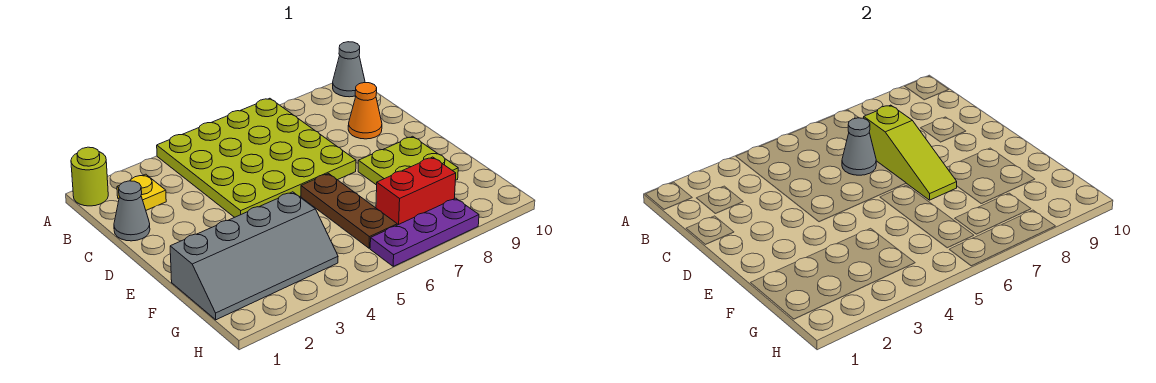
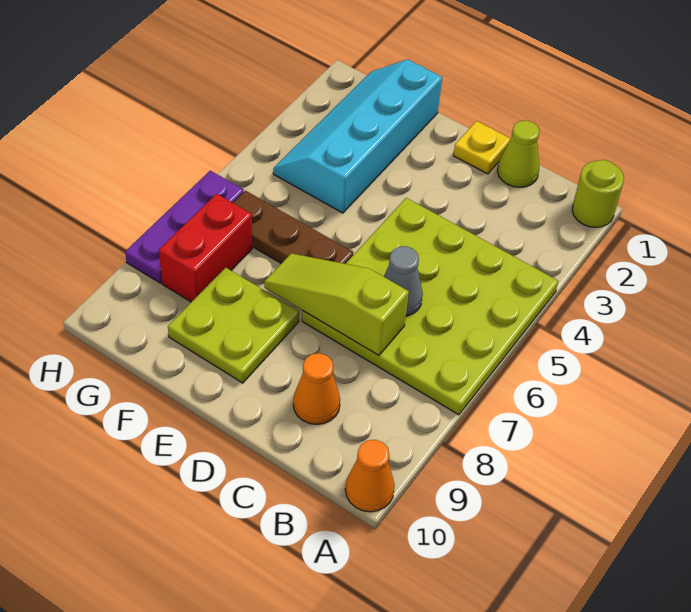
grey 1x1 cone [333,42,365,97] -> orange 1x1 cone [345,440,395,512]
yellow 1x1 plate [117,174,166,210] -> yellow 1x1 plate moved to [453,121,511,174]
grey 1x1 cone [114,181,150,241] -> lime 1x1 cone [497,120,539,187]
grey 2x4 slope [170,192,338,320] -> cyan 2x4 slope [273,59,442,213]

